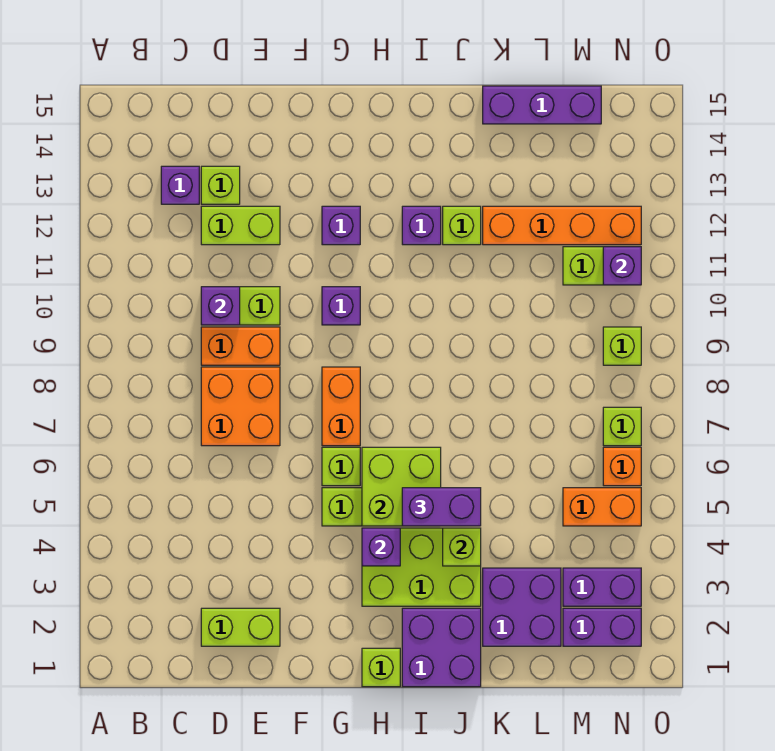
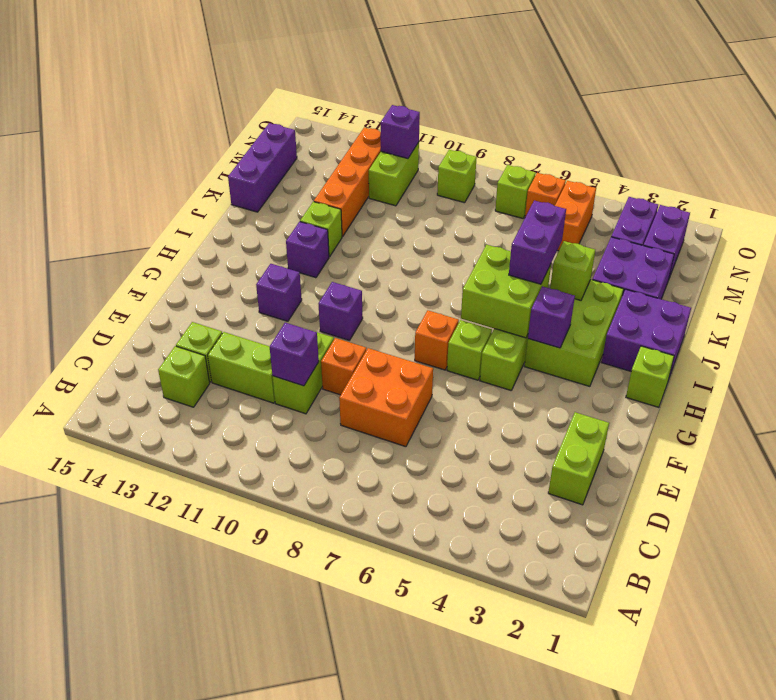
purple 1x1 brick [161,166,199,204] -> lime 1x1 brick [158,346,210,407]
orange 1x2 brick [201,327,280,365] -> orange 1x1 brick [321,338,366,395]
lime 1x2 brick [201,206,280,245] -> lime 1x2 brick turned to [208,332,275,403]
orange 1x2 brick [322,367,360,446] -> orange 1x1 brick [415,311,459,370]

